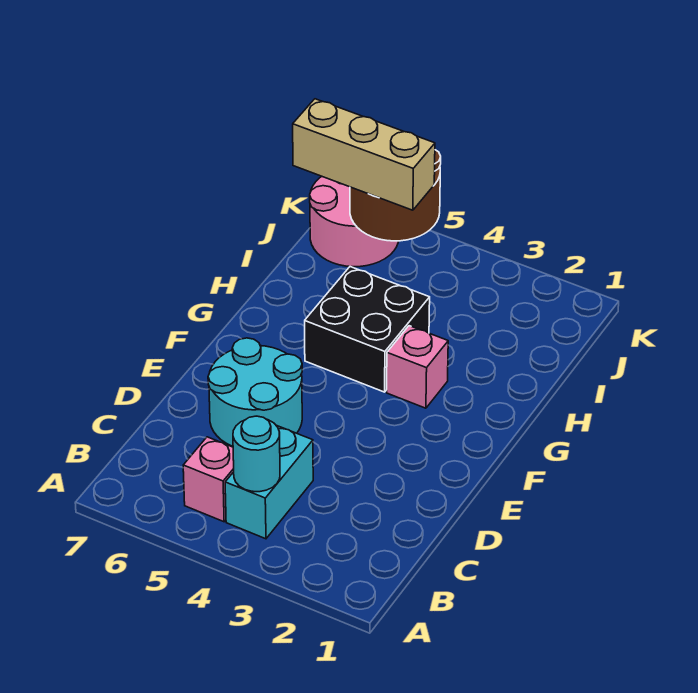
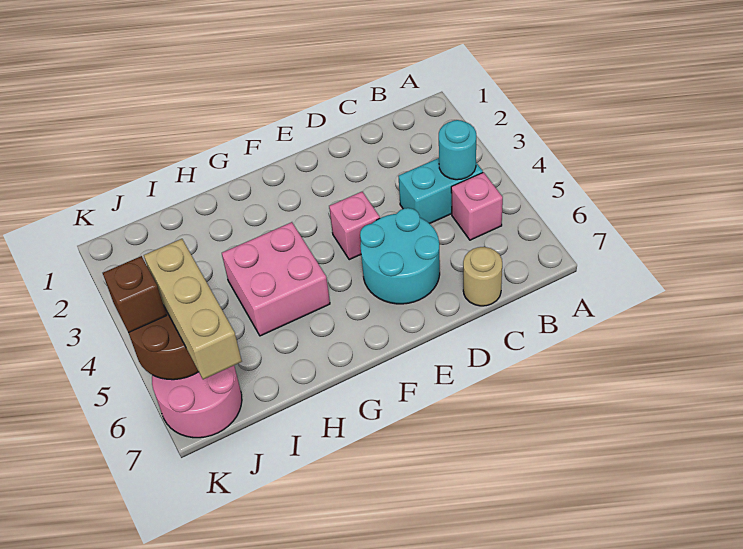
none -> tan 1x1 round brick [463,247,502,306]
pink 1x1 brick [387,326,448,408] -> pink 1x1 brick moved to [329,192,380,260]
black 2x2 brick [305,267,430,392] -> pink 2x2 brick [222,222,330,336]
none -> brown 1x1 brick [103,256,167,333]

